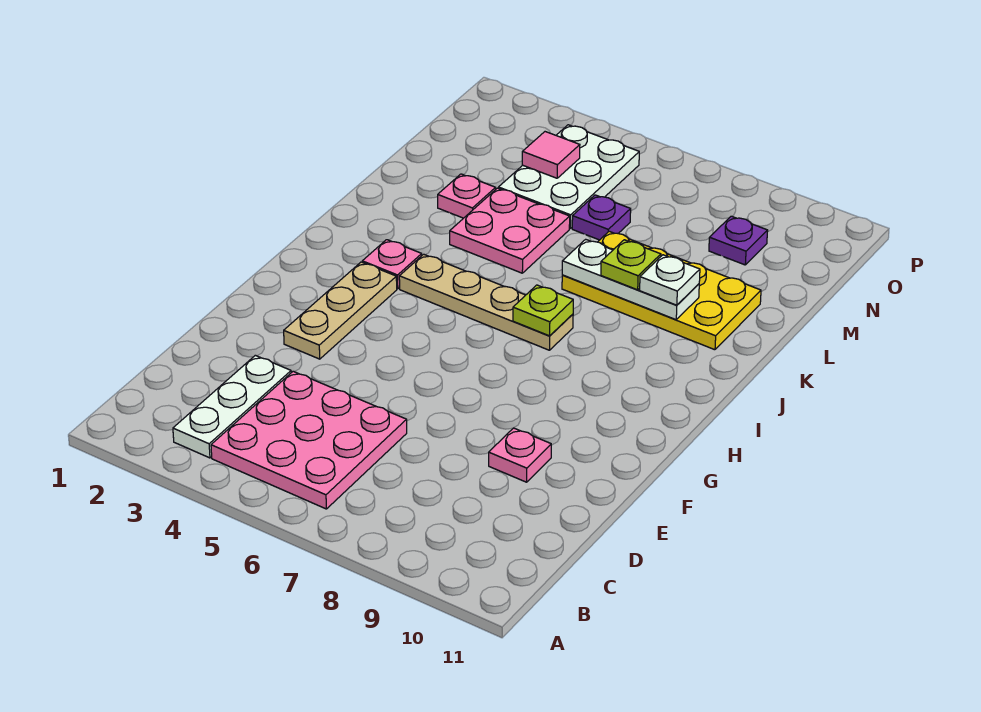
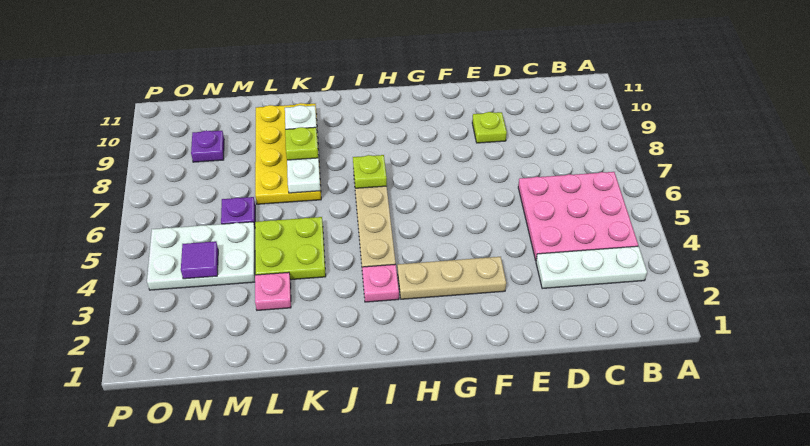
pink 1x1 plate [489,428,551,482] -> lime 1x1 plate [472,112,507,143]
pink 2x2 plate [450,188,570,273] -> lime 2x2 plate [255,217,326,280]
pink 1x1 tile [522,132,580,178] -> purple 1x1 tile [181,241,218,279]

